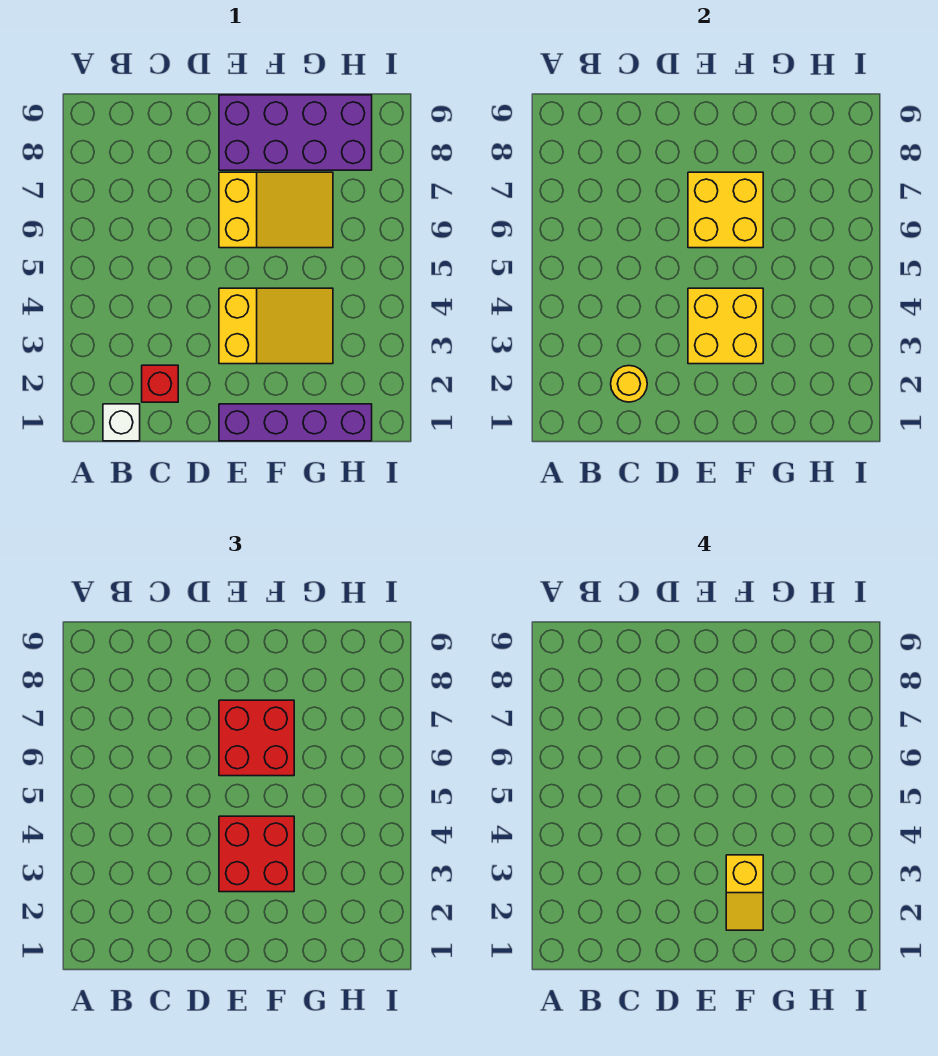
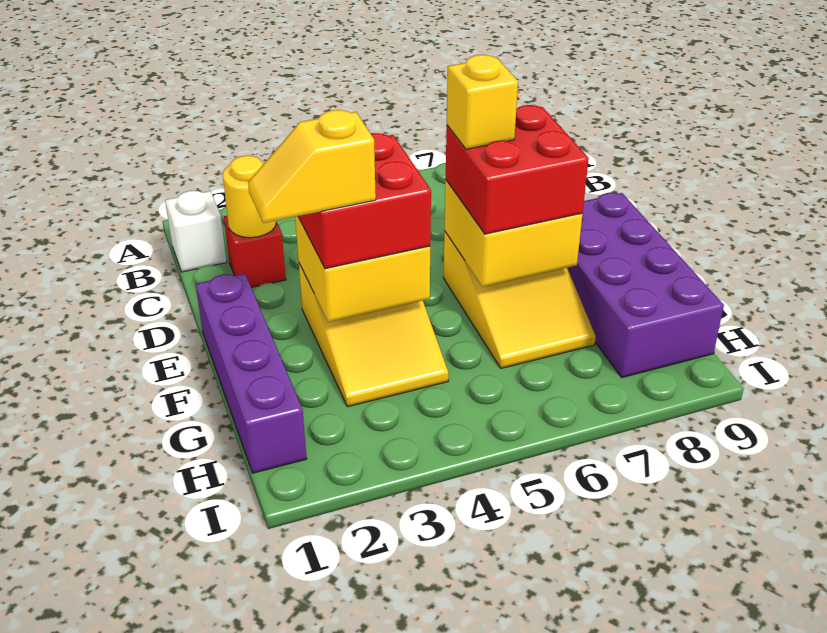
none -> yellow 1x1 brick [447,55,518,149]

